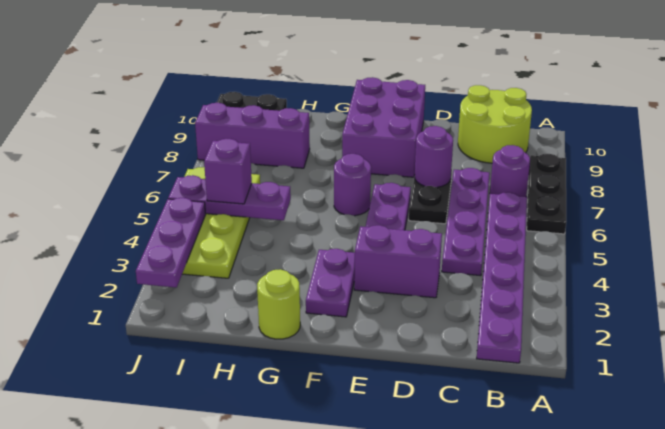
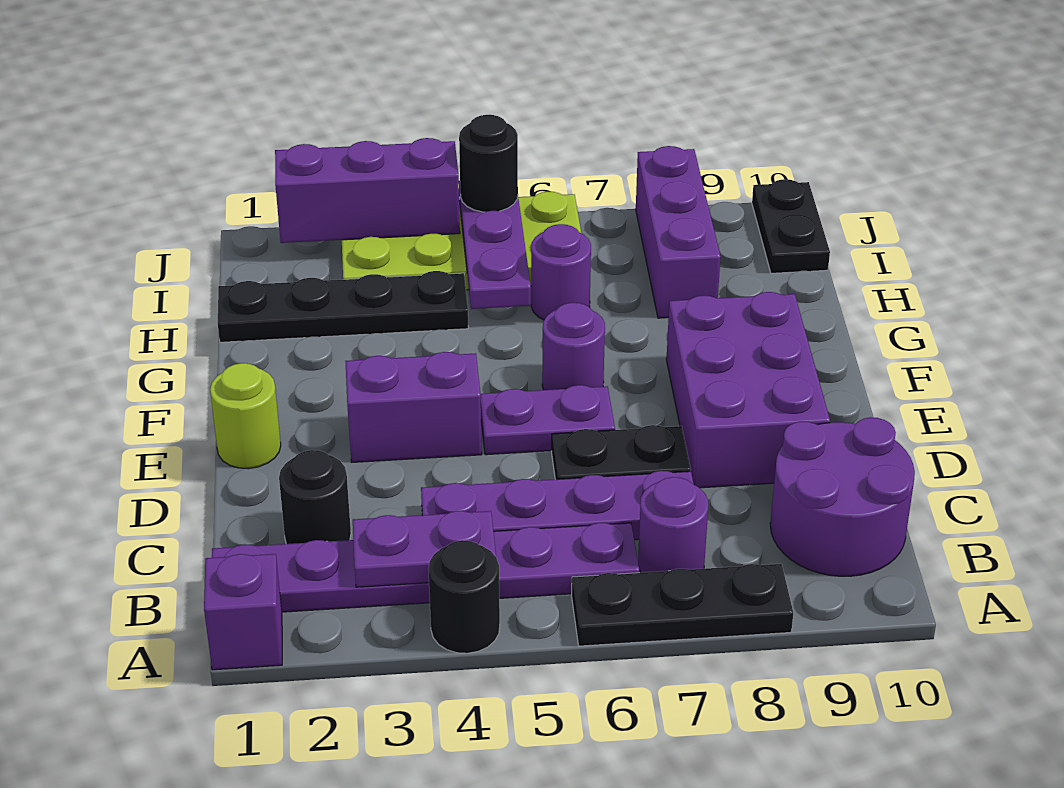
none -> black 1x1 round brick [429,540,500,653]
lime 2x2 round brick [458,85,532,163] -> purple 2x2 round brick [770,417,915,576]
none -> black 1x1 round brick [279,450,351,544]
purple 1x2 brick [354,225,442,298] -> purple 1x2 brick turned to [346,352,482,462]
purple 1x1 round brick [414,126,453,187] -> purple 1x1 round brick moved to [531,224,591,320]
purple 2x3 brick [342,77,425,177] -> purple 2x3 brick turned to [666,292,830,488]
purple 1x2 plate [306,249,355,317] -> purple 1x2 plate moved to [353,511,496,587]
lime 1x1 round brick [257,269,300,339] -> lime 1x1 round brick moved to [210,363,281,469]
none -> black 1x4 plate [218,271,468,342]
purple 1x1 brick [204,139,252,204] -> purple 1x1 brick moved to [204,554,282,670]
purple 1x3 plate [136,198,206,288] -> purple 1x3 brick [275,138,460,243]
none -> black 1x1 round brick [459,115,518,212]

